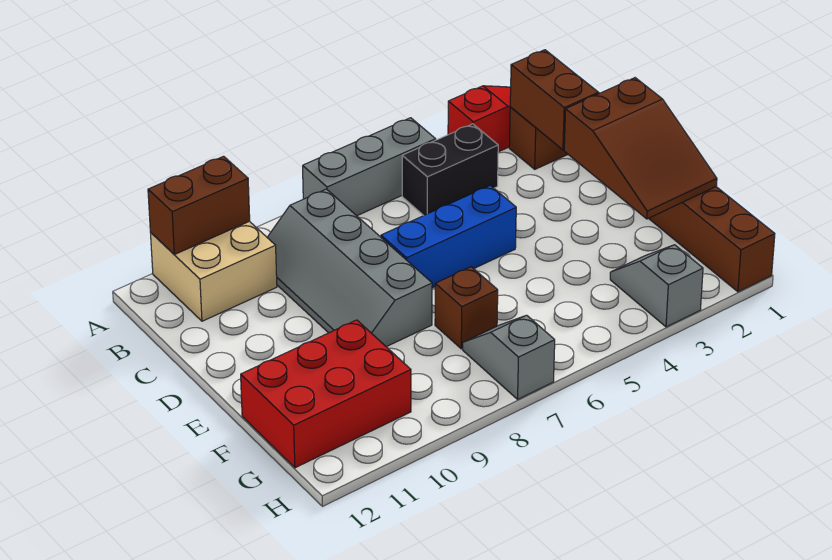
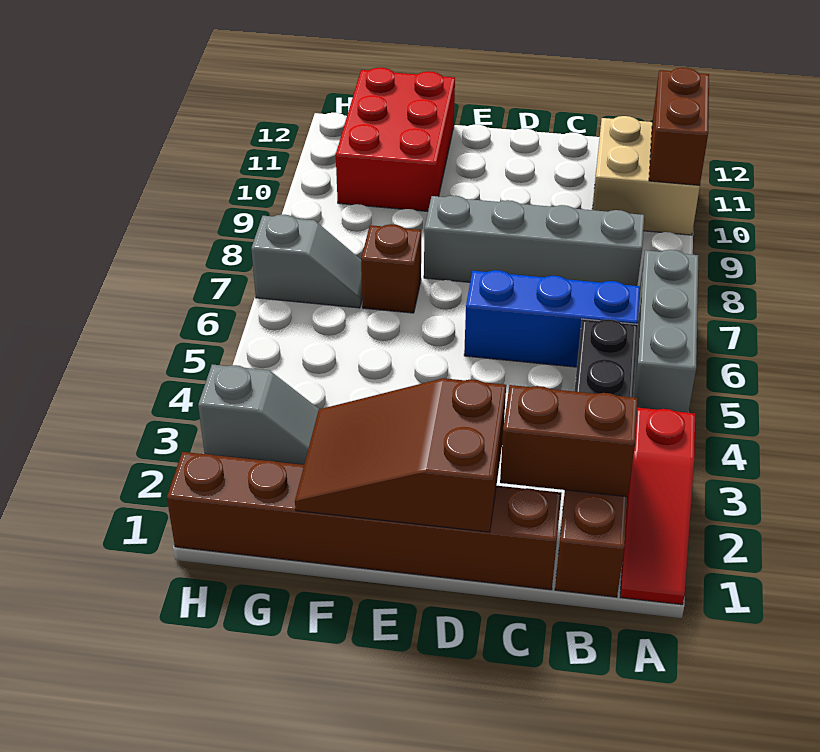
blue 1x3 brick [381,185,516,288] -> blue 1x3 brick turned to [464,270,640,367]

